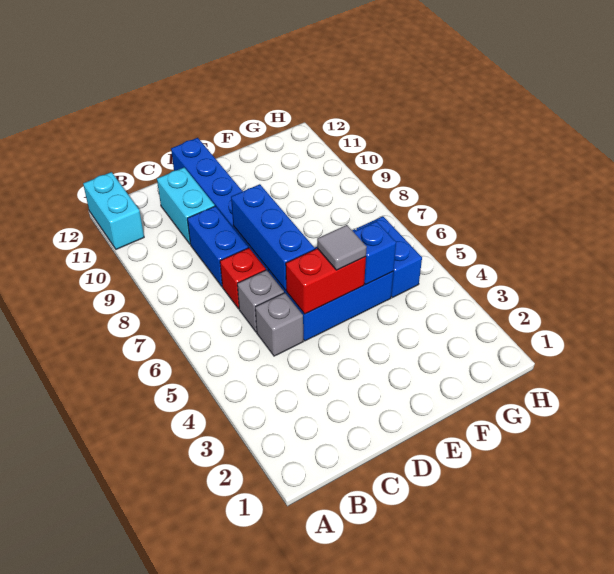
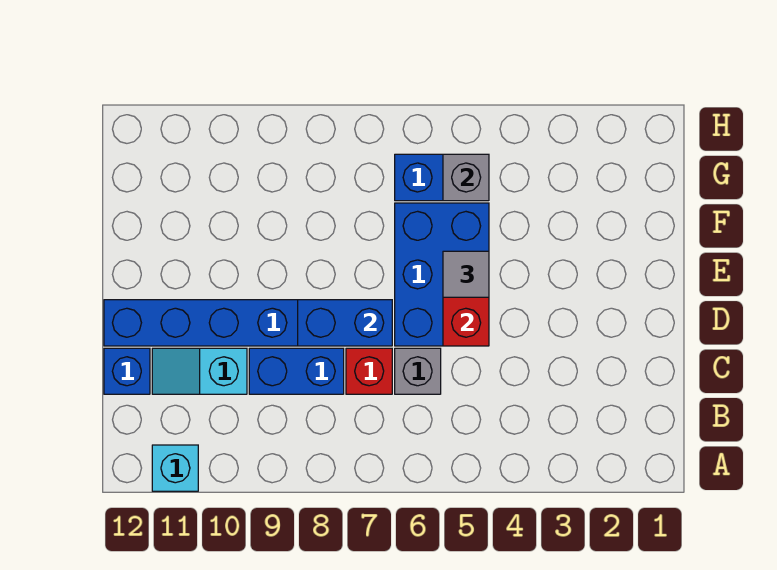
cyan 1x2 brick [83,172,144,249] -> cyan 1x1 brick [152,445,198,491]
grey 1x1 brick [255,293,303,356] -> grey 1x1 brick moved to [443,154,489,201]
cyan 1x2 brick [157,167,215,244] -> cyan 1x2 slope [152,348,247,394]
blue 1x3 brick [231,184,315,290] -> blue 1x2 brick [298,300,392,346]
blue 1x1 brick [354,221,396,285] -> blue 1x1 brick moved to [104,348,150,394]

